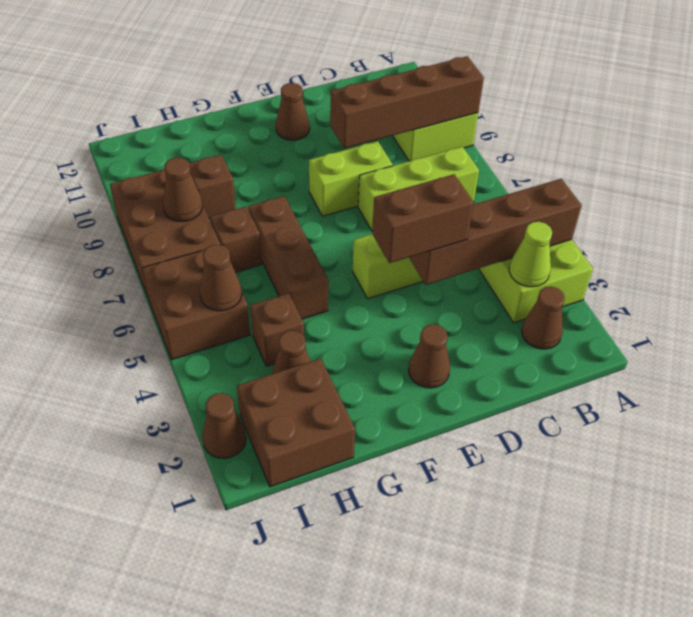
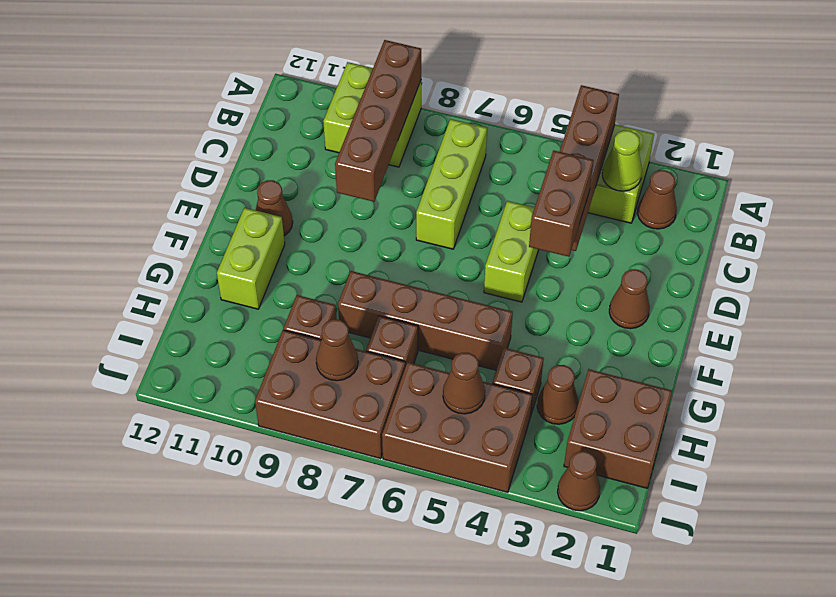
lime 1x2 brick [309,141,393,216] -> lime 1x2 brick moved to [217,208,285,309]
brown 1x3 brick [249,196,328,319] -> brown 1x4 brick [338,271,513,370]
brown 2x2 brick [142,250,250,360] -> brown 2x3 brick [382,362,532,492]

